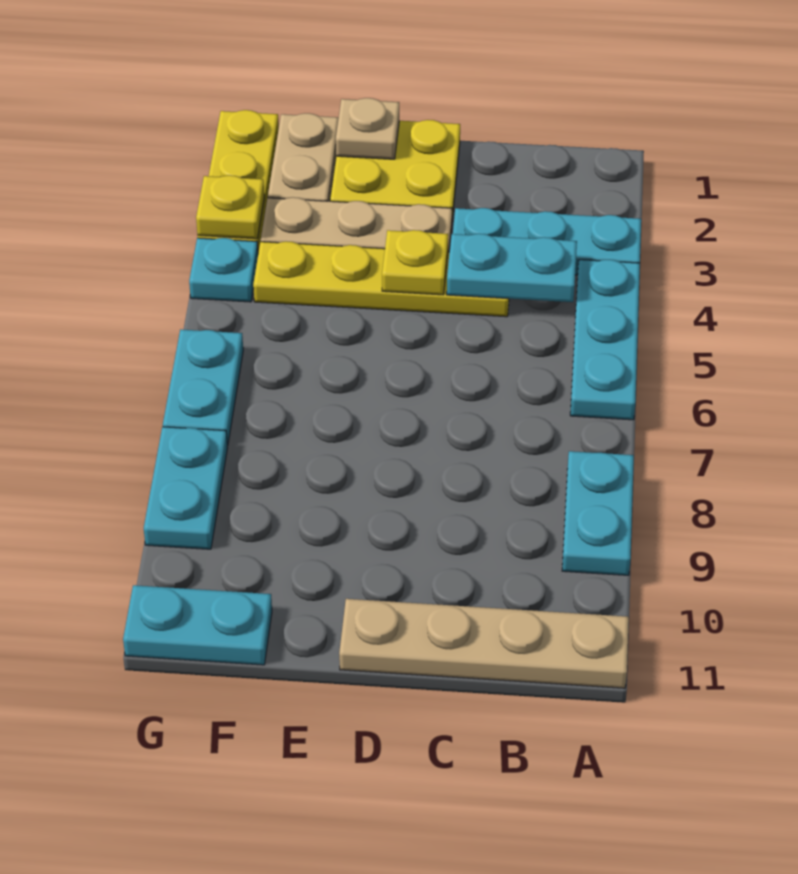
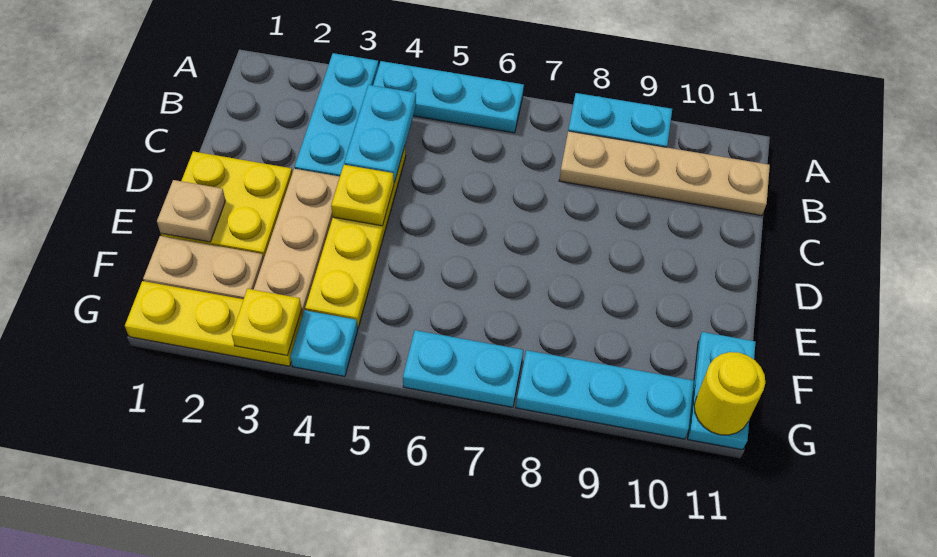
tan 1x4 plate [339,599,629,688] -> tan 1x4 plate turned to [559,131,770,216]
cyan 1x2 plate [144,427,227,549] -> cyan 1x3 plate [516,350,694,439]
none -> yellow 1x1 round brick [694,352,765,435]

